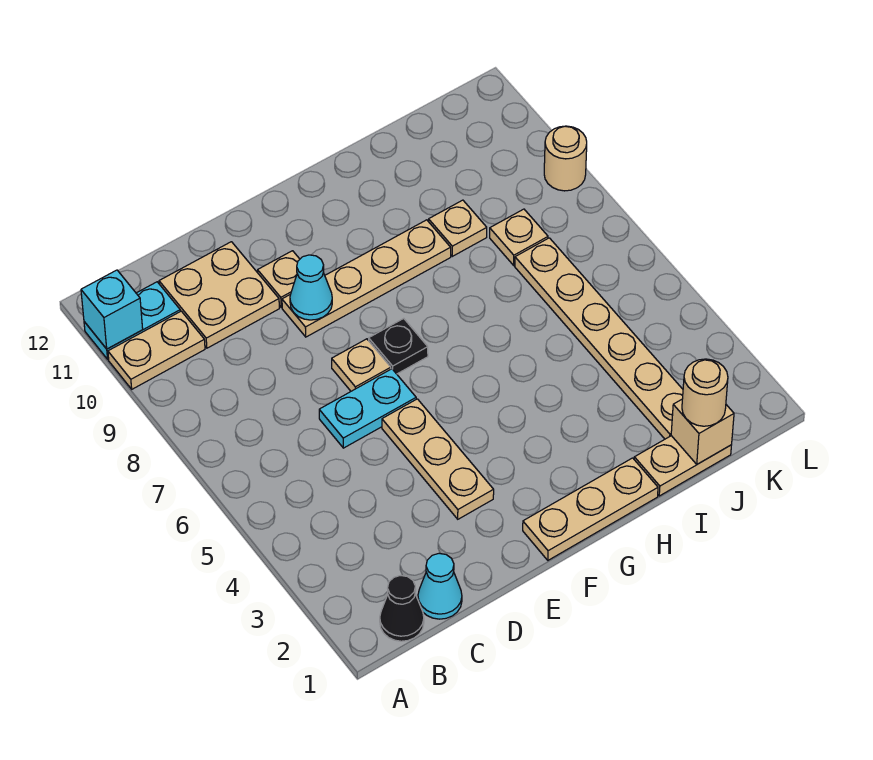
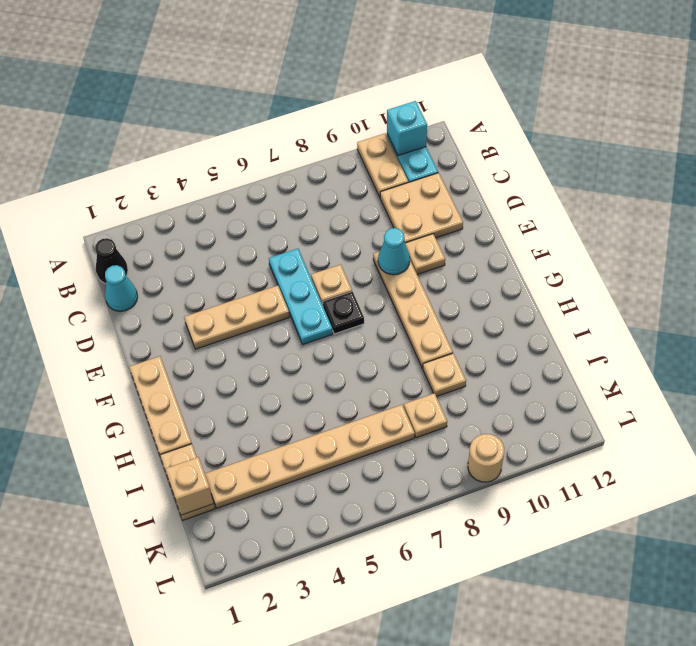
cyan 1x2 plate [319,369,416,448] -> cyan 1x3 plate [269,249,333,344]
tan 1x1 round brick [682,359,728,426] -> none

